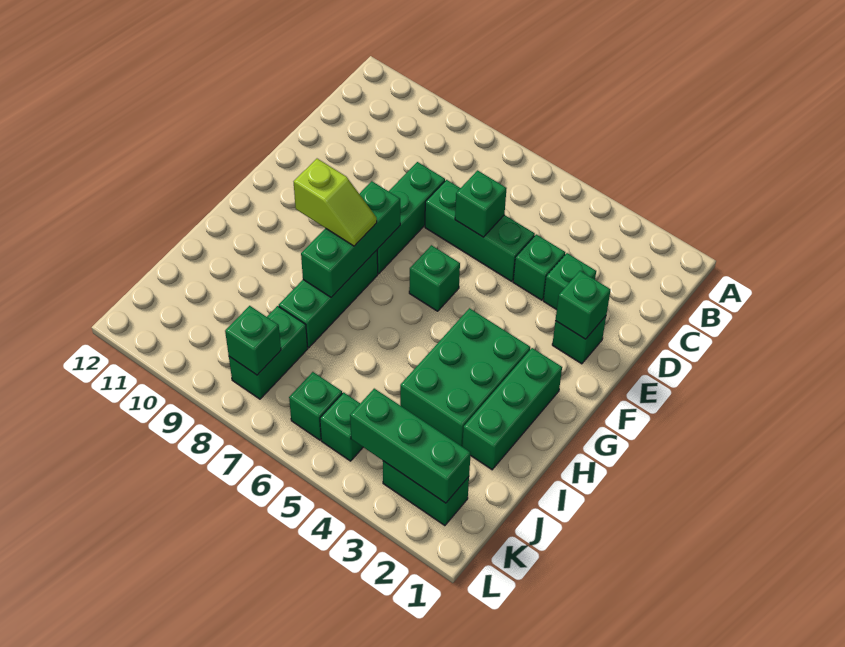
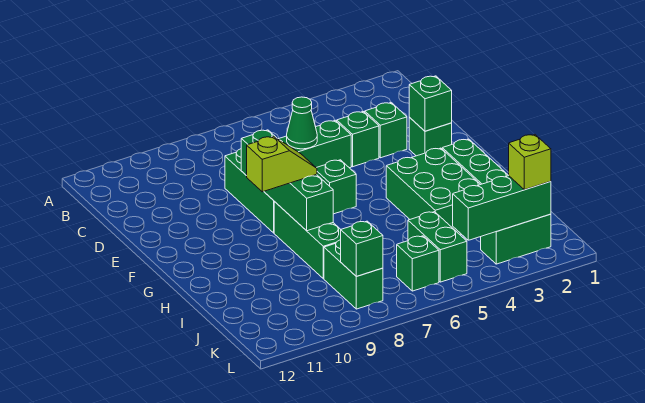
green 1x1 brick [455,170,507,237] -> green 1x1 cone [287,97,317,149]
green 1x3 brick [301,181,400,297] -> green 1x4 brick [241,130,333,231]
none -> lime 1x1 brick [509,135,551,190]
green 1x1 brick [320,392,363,461] -> green 1x2 brick [408,212,467,282]

